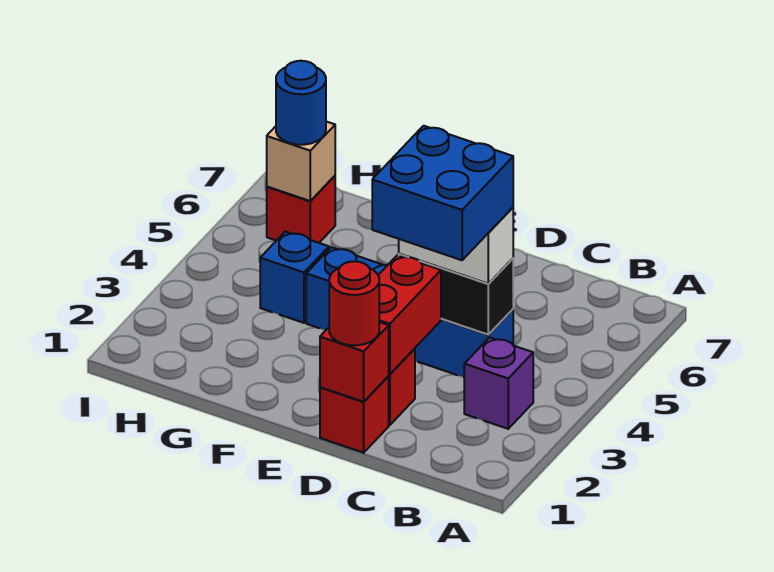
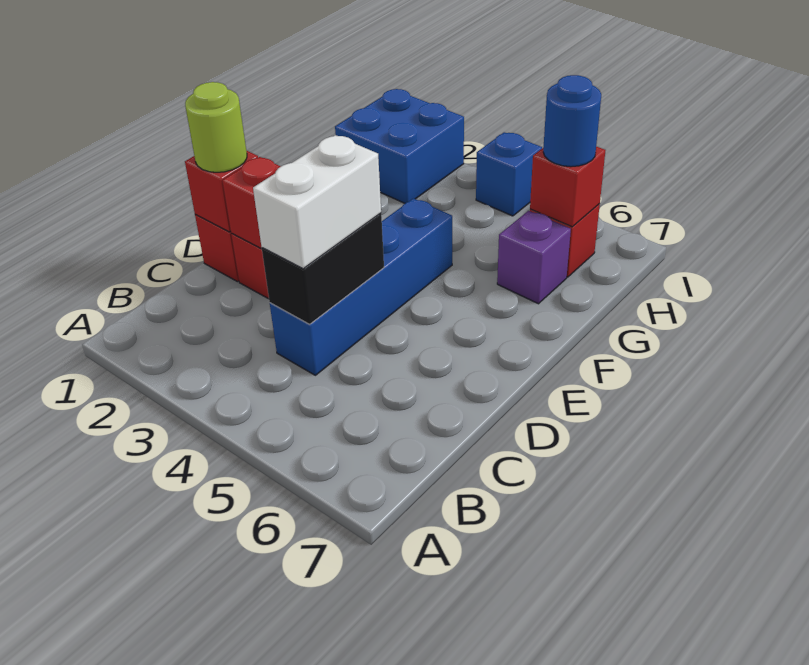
purple 1x1 brick [464,338,533,429] -> purple 1x1 brick moved to [497,211,571,304]
blue 2x2 brick [372,126,513,260] -> blue 2x2 brick moved to [335,89,464,203]
red 1x1 round brick [329,261,379,345] -> lime 1x1 round brick [185,82,247,172]
blue 1x1 brick [260,232,329,323] -> blue 1x1 brick moved to [476,132,542,216]
tan 1x1 brick [267,122,335,201] -> red 1x1 brick [530,146,606,227]

